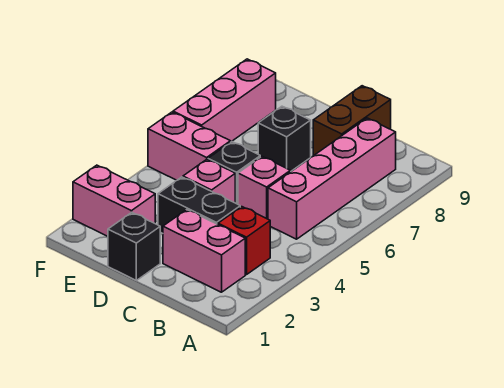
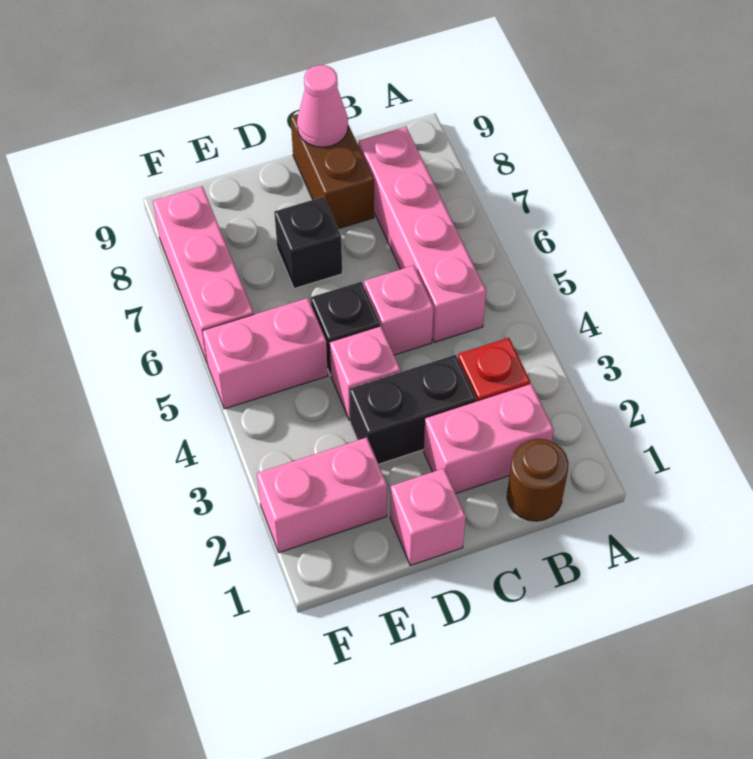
none -> brown 1x1 round brick [507,439,569,521]
none -> pink 1x1 cone [297,65,348,147]
black 1x1 brick [108,212,160,280] -> pink 1x1 brick [390,468,466,566]

